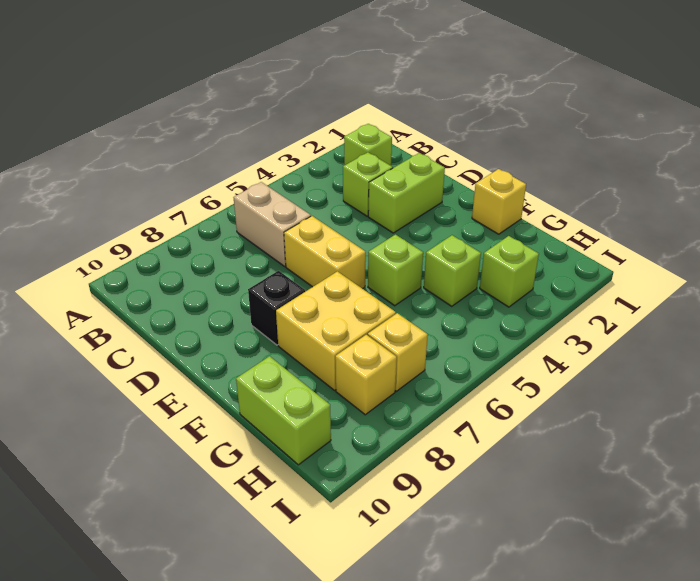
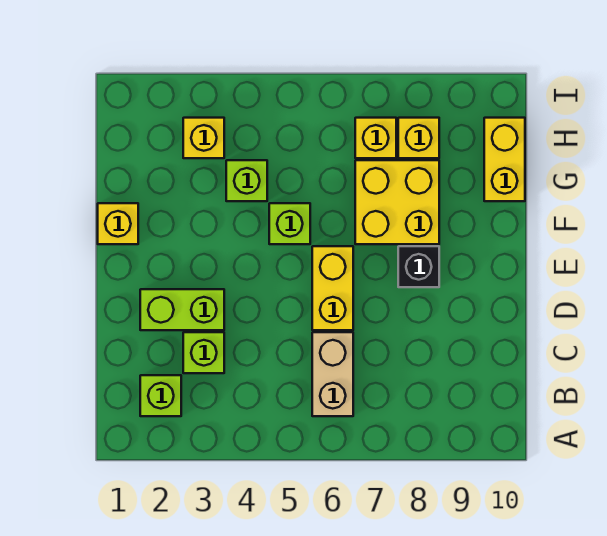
lime 1x2 brick [236,356,331,465] -> yellow 1x2 brick [484,118,525,201]
lime 1x1 brick [480,236,539,307] -> yellow 1x1 brick [183,118,224,158]

